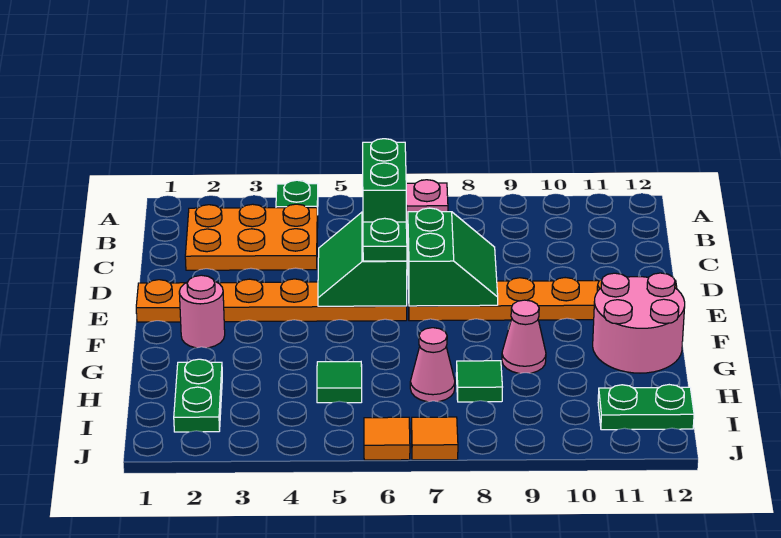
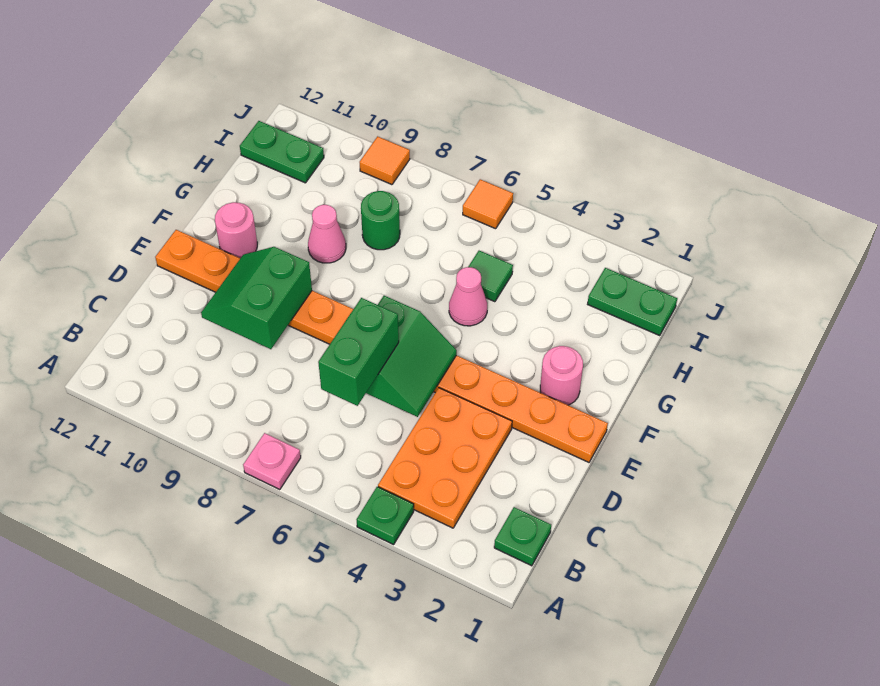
orange 2x3 plate [185,204,318,270] -> orange 2x3 plate turned to [378,388,512,528]
green 2x2 slope [408,208,498,306] -> green 2x2 slope moved to [201,247,312,349]
green 1x1 plate [363,218,407,261] -> green 1x1 plate moved to [494,507,551,566]
pink 2x2 round brick [593,273,685,373] -> pink 1x1 round brick [215,202,257,258]
green 1x2 plate [174,359,222,432] -> green 1x2 plate turned to [588,268,677,336]
pink 1x1 cone [410,328,455,402] -> pink 1x1 cone moved to [449,267,487,326]
green 1x1 tile [456,361,502,402] -> green 1x1 round brick [361,191,400,250]
orange 1x1 tile [411,417,458,460] -> orange 1x1 tile moved to [360,136,410,185]

